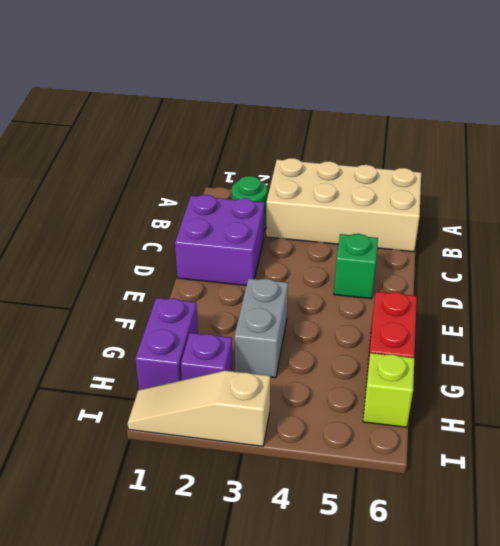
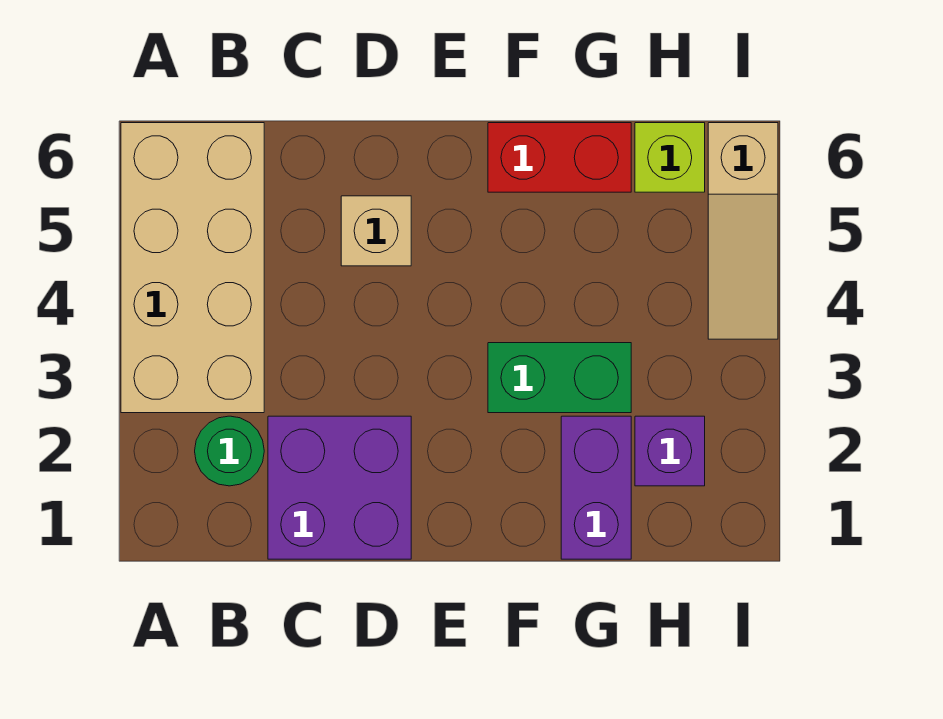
green 1x1 brick [334,234,378,299] -> tan 1x1 brick [341,196,411,266]
grey 1x2 brick [234,278,288,378] -> green 1x2 brick [488,343,631,413]
purple 1x2 brick [135,298,198,390] -> purple 1x2 brick turned to [561,416,631,559]
tan 1x3 slope [128,371,270,446] -> tan 1x3 slope moved to [708,123,778,339]

